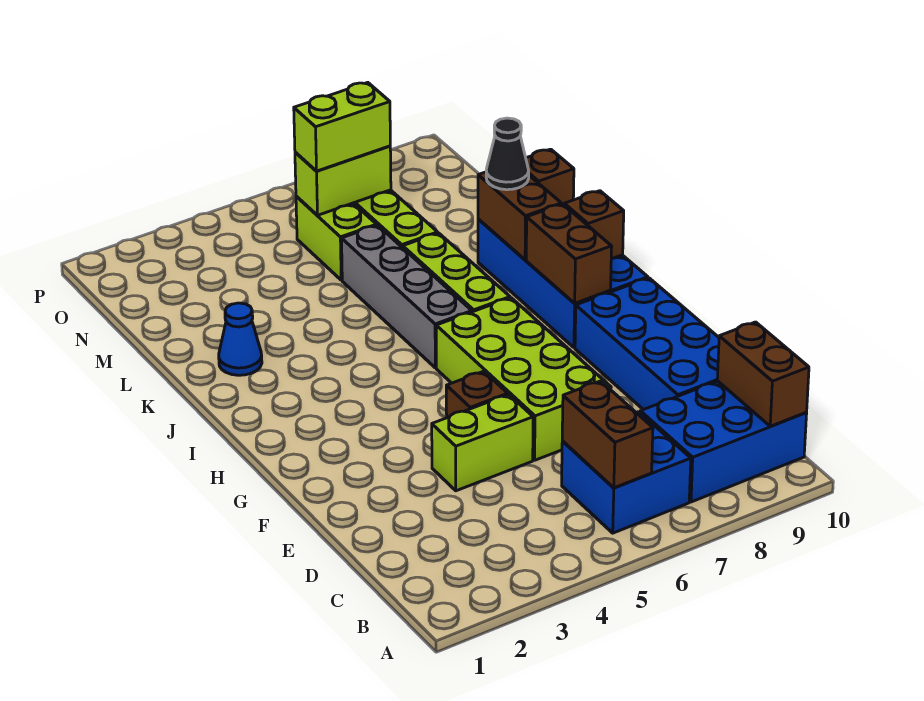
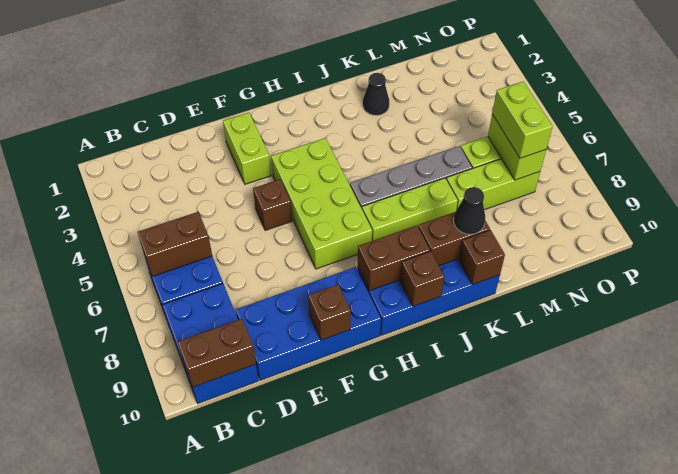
lime 1x2 brick [432,395,533,491] -> lime 1x2 brick moved to [223,112,271,184]
lime 2x4 brick [436,298,611,460] -> lime 2x4 brick turned to [271,138,372,269]
none -> brown 1x1 brick [308,284,351,340]
blue 1x1 cone [219,303,262,375] -> black 1x1 cone [363,73,389,116]

